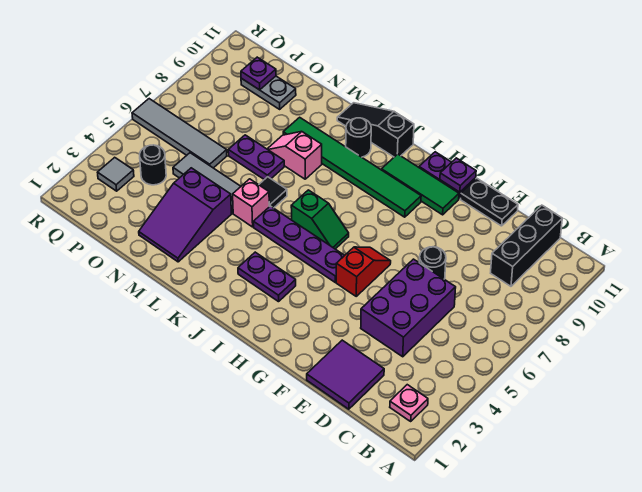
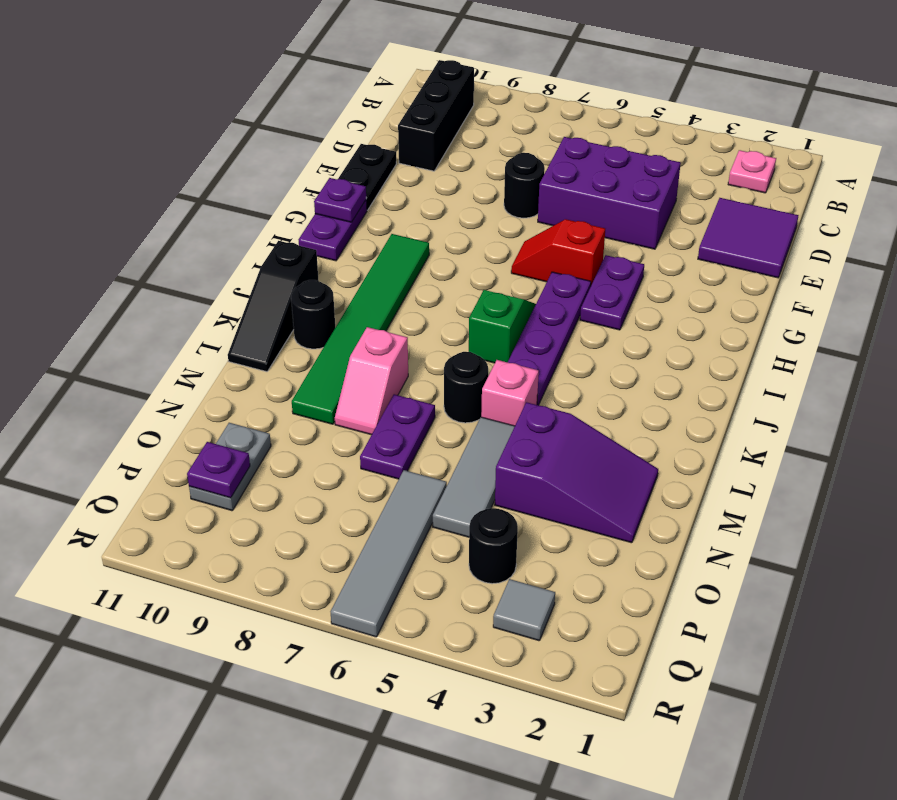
black 1x3 brick [491,205,562,286] -> black 1x3 brick turned to [398,60,474,171]
green 1x3 tile [382,154,459,215] -> none
purple 1x2 plate [238,252,296,302] -> purple 1x2 plate moved to [580,255,644,330]
black 1x1 tile [259,177,287,208] -> black 1x1 round brick [444,352,488,423]

